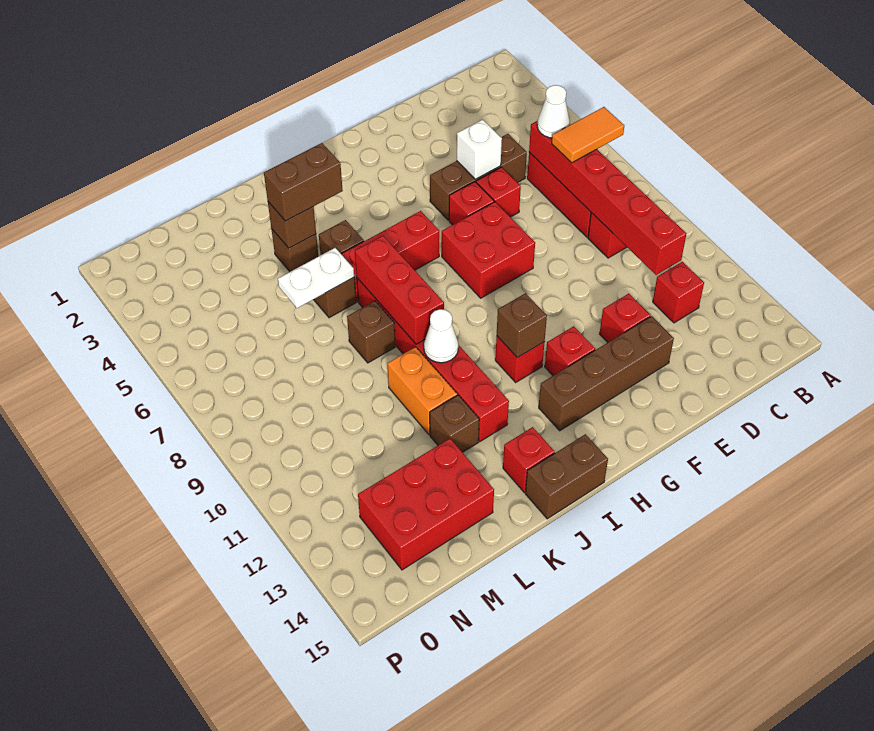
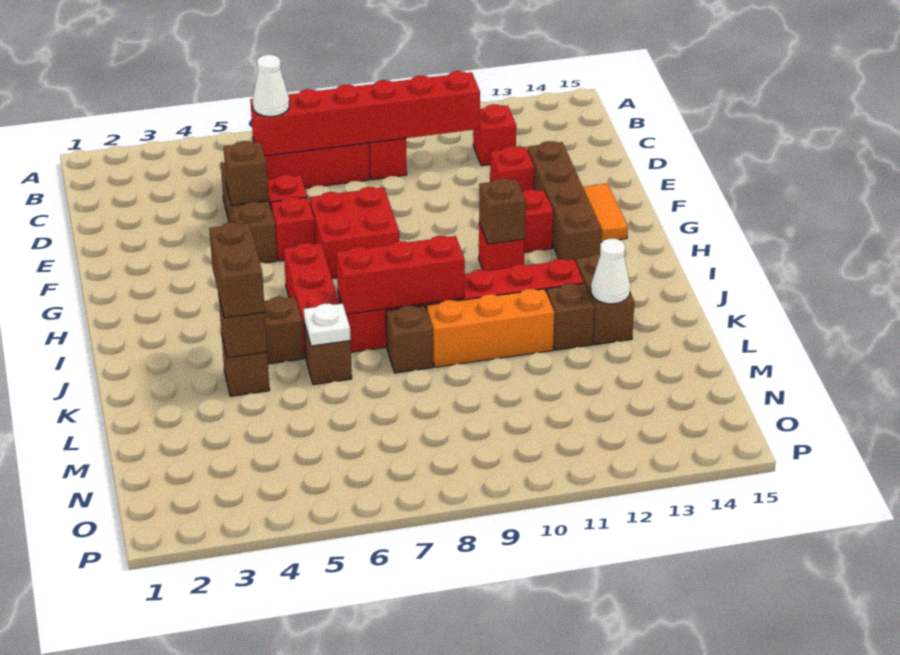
orange 1x2 tile [552,107,624,163] -> orange 1x2 tile moved to [583,183,628,242]
white 1x1 brick [457,120,502,179] -> brown 1x1 brick [224,141,269,205]
brown 1x2 brick [525,434,608,519] -> brown 1x2 brick moved to [576,254,634,345]
white 1x1 cone [424,309,458,363] -> white 1x1 cone moved to [591,239,630,304]
red 1x1 brick [503,427,555,492] -> none
white 1x2 plate [278,248,354,308] -> white 1x1 plate [304,303,351,346]
orange 1x2 brick [387,347,457,435] -> orange 1x3 brick [427,289,555,367]
red 2x3 brick [358,439,494,570] -> none

